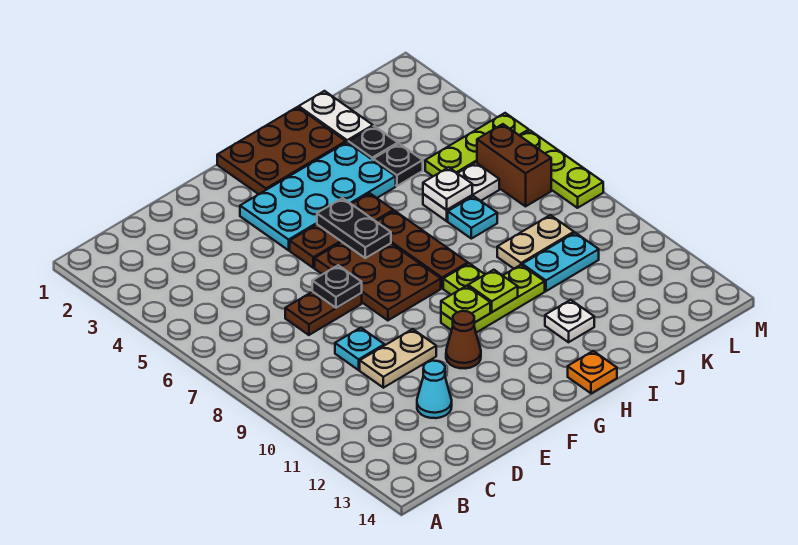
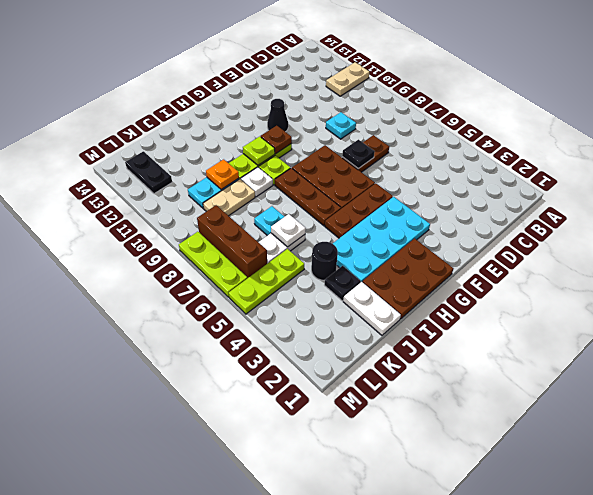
tan 1x2 plate [360,329,436,388] -> tan 1x2 plate moved to [326,62,369,96]
cyan 1x1 cone [417,361,452,418] -> none
brown 1x1 cone [446,311,481,368] -> black 1x1 cone [267,99,288,132]
black 1x2 plate [317,198,391,258] -> black 1x2 plate moved to [125,151,172,194]
lime 1x1 plate [441,286,490,323] -> brown 1x1 plate [260,126,292,154]
orange 1x1 plate [568,351,617,393] -> orange 1x1 plate moved to [206,159,239,190]
white 1x1 plate [545,300,594,342] -> white 1x1 plate moved to [241,167,273,197]
black 1x1 plate [373,144,423,186] -> black 1x1 round brick [311,242,338,280]
brown 1x2 brick [477,124,551,206] -> brown 1x3 brick [197,205,267,278]

